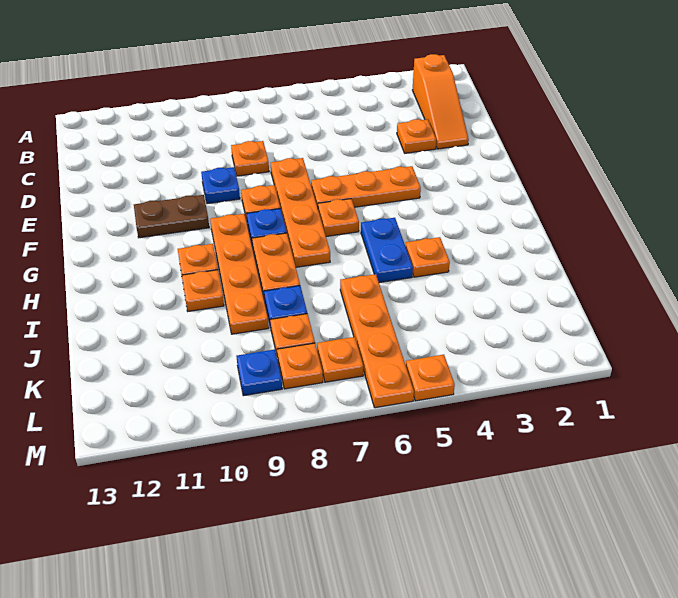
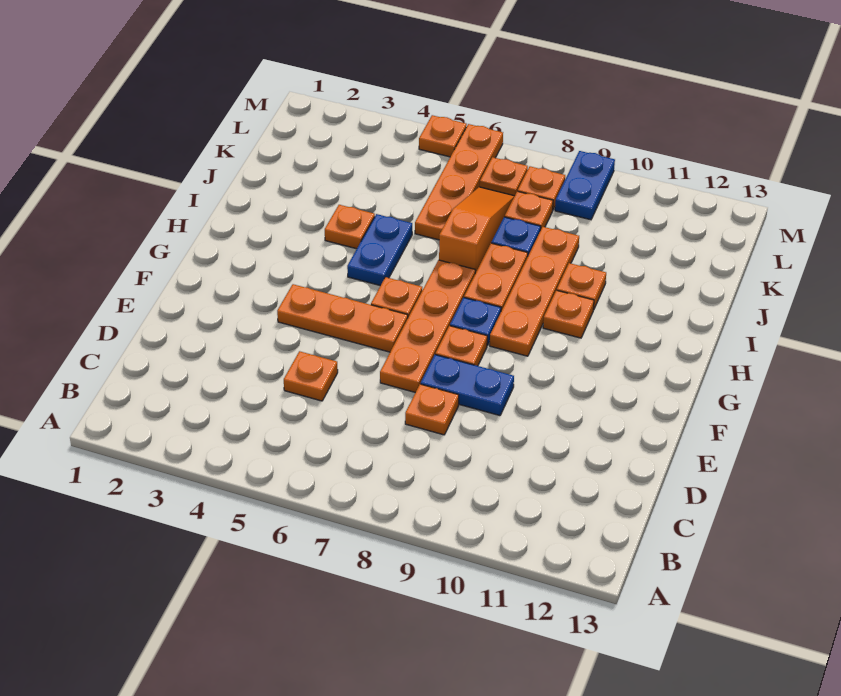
orange 1x3 slope [413,54,469,149] -> orange 1x3 slope moved to [439,187,514,273]
orange 1x1 plate [397,119,436,153] -> orange 1x1 plate moved to [284,351,338,401]
blue 1x1 plate [201,167,240,204] -> blue 1x2 plate [421,355,514,416]
brown 1x2 plate [134,195,209,238] -> none
blue 1x1 plate [237,350,282,396] -> blue 1x2 plate [555,151,615,220]

